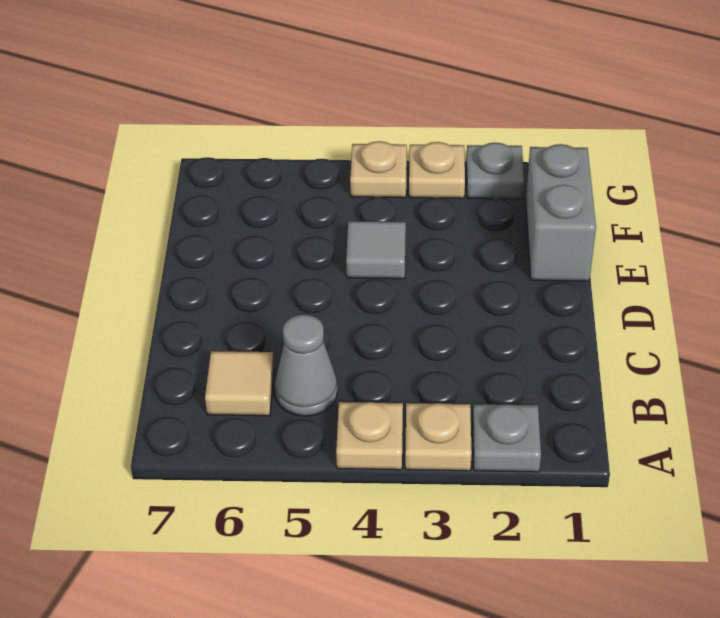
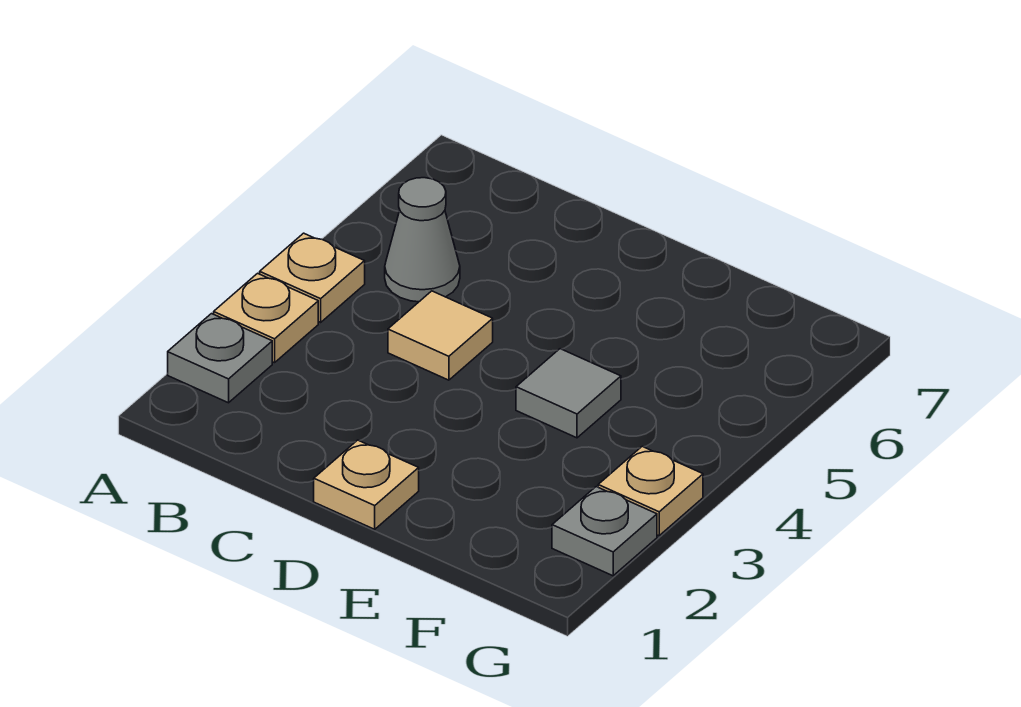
tan 1x1 tile [205,351,274,416] -> tan 1x1 tile moved to [388,291,493,380]
grey 1x2 brick [526,144,596,281] -> none
tan 1x1 plate [350,141,407,198] -> tan 1x1 plate moved to [314,440,419,529]

